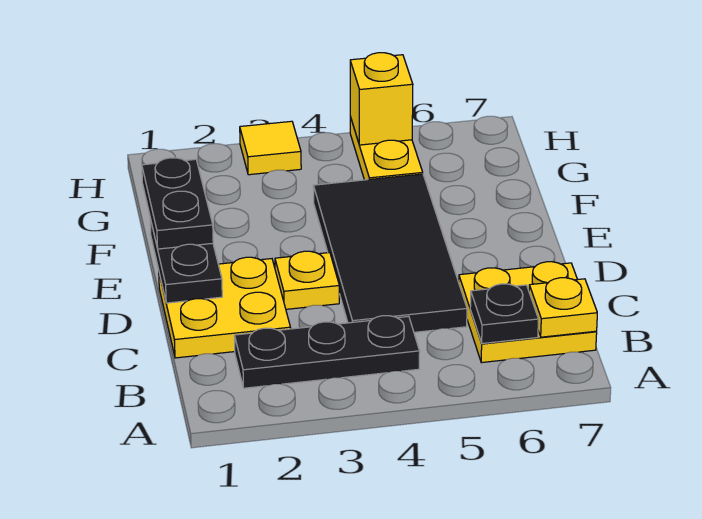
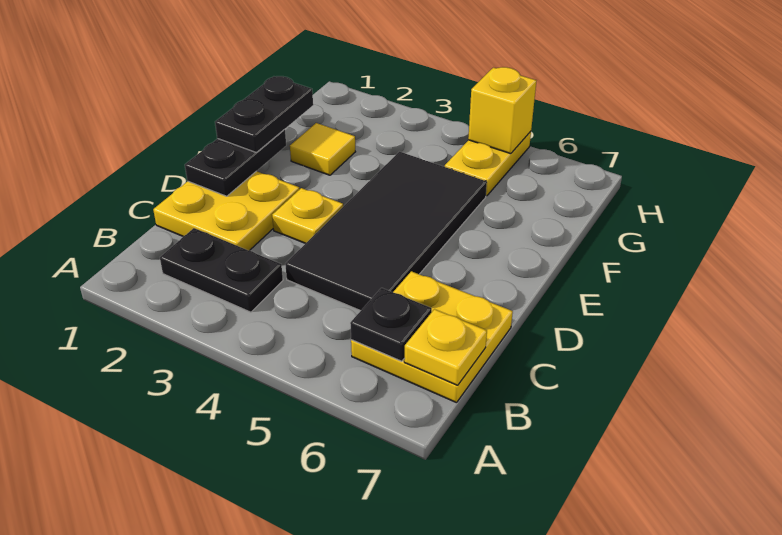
black 1x3 plate [234,316,420,388] -> black 1x2 plate [160,228,283,312]
yellow 1x1 tile [240,121,301,175] -> yellow 1x1 tile moved to [290,123,355,175]

